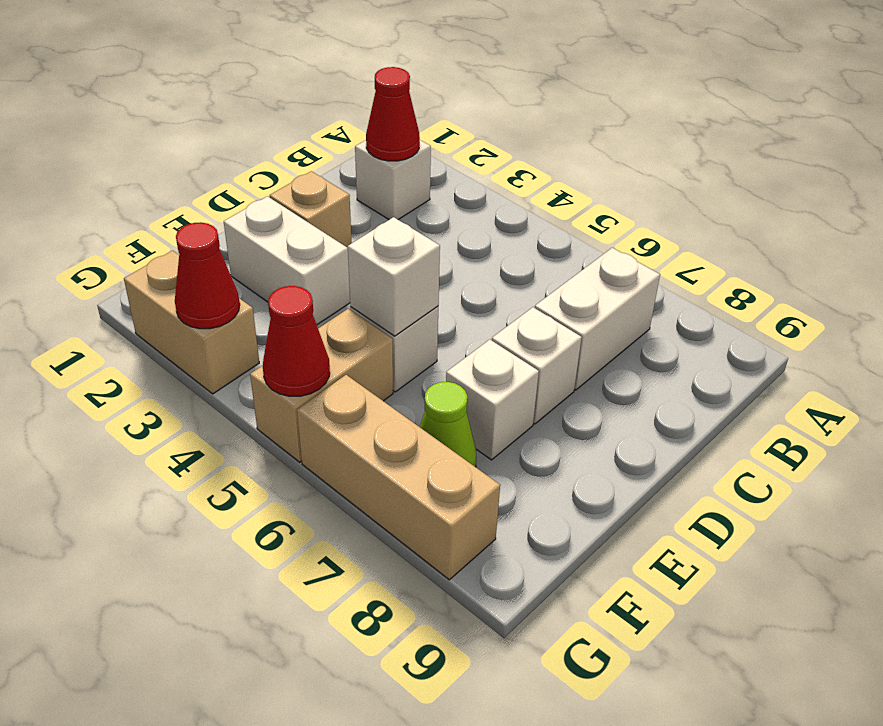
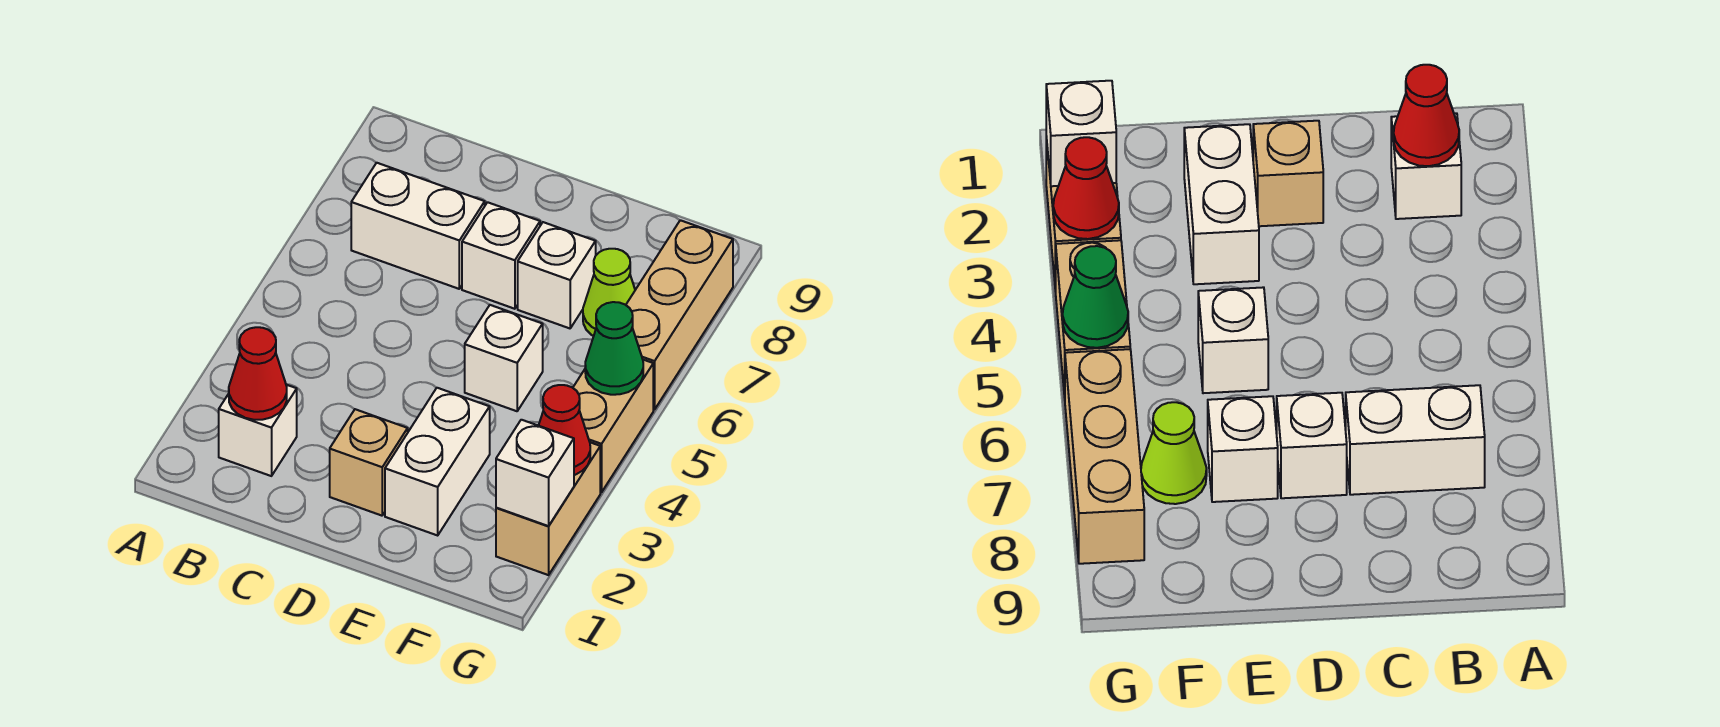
white 1x1 brick [348,217,440,336] -> white 1x1 brick moved to [496,420,574,526]
tan 1x2 brick [250,309,393,462] -> tan 1x2 brick turned to [573,360,653,492]
red 1x1 cone [263,286,330,396] -> green 1x1 cone [585,302,643,395]

